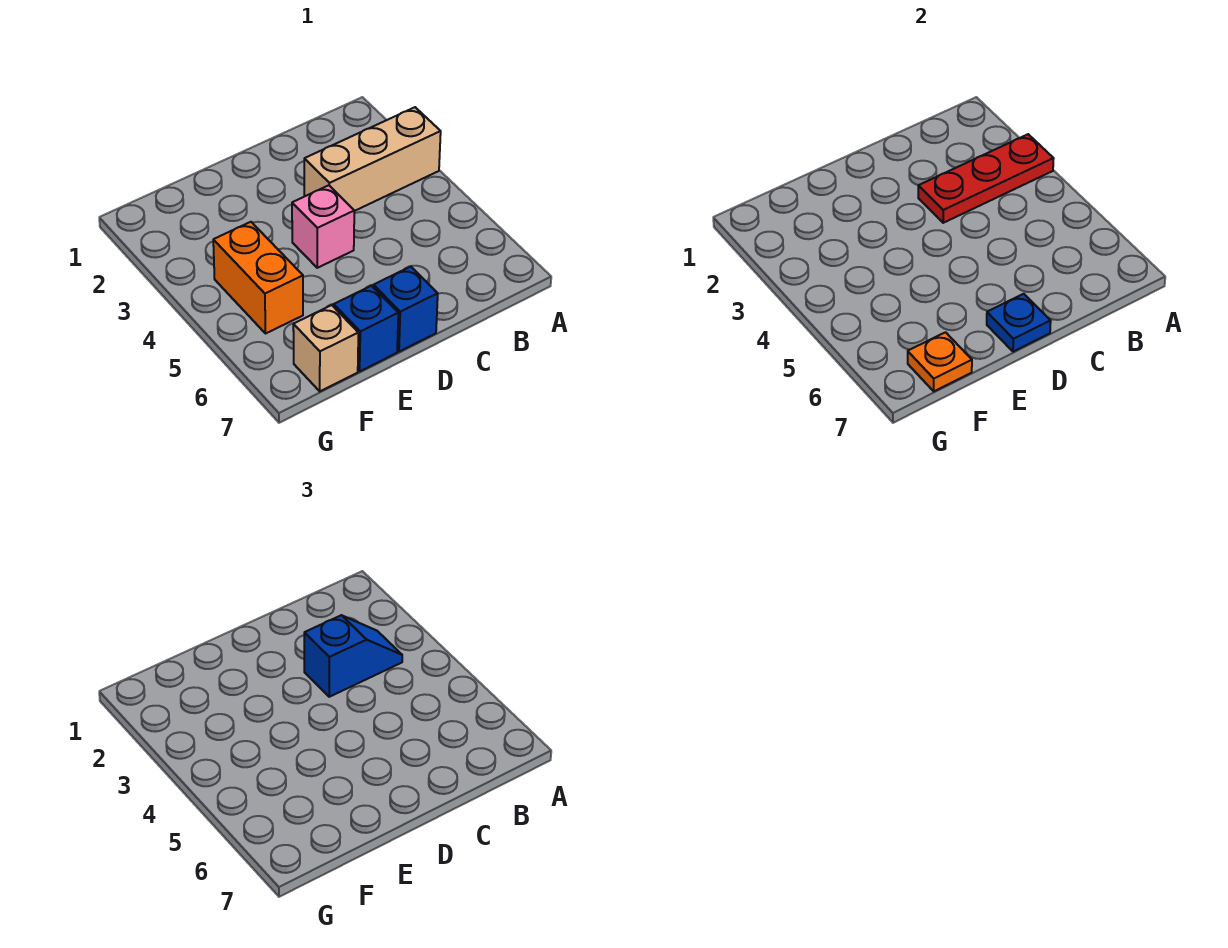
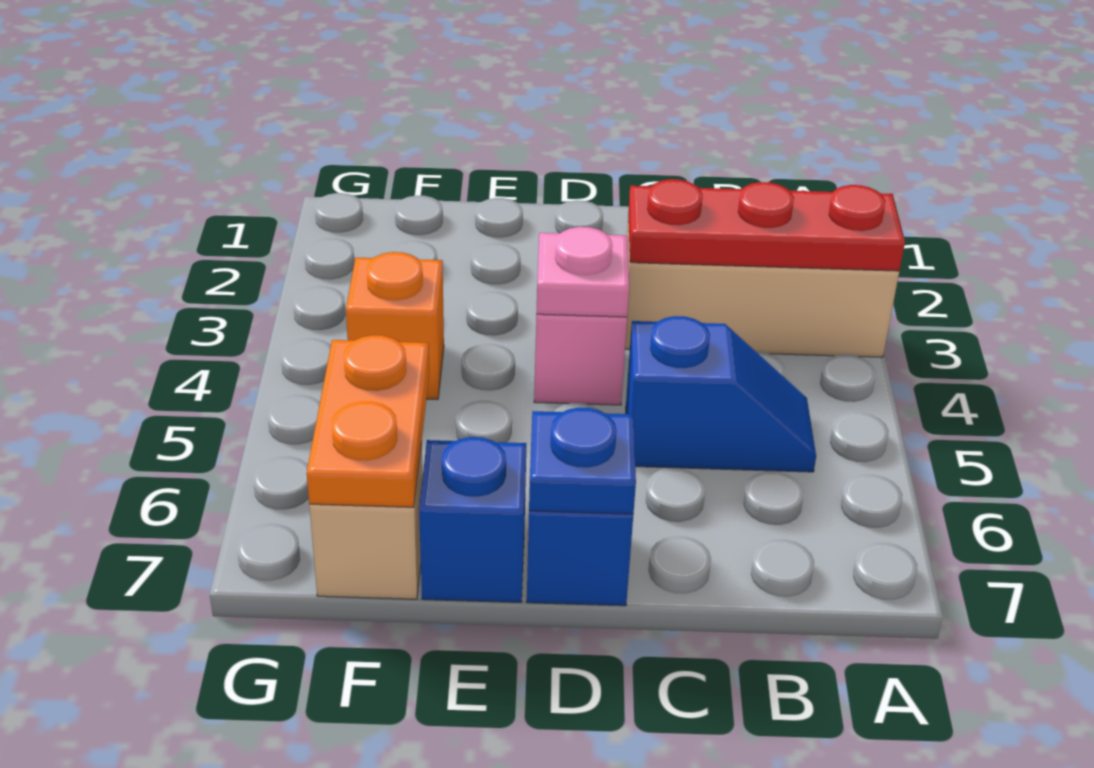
blue 1x2 slope [304,615,402,697] -> blue 1x2 slope moved to [626,316,816,472]
none -> pink 1x1 plate [536,227,629,317]
orange 1x2 brick [213,222,303,334] -> orange 1x1 brick [346,252,444,399]
orange 1x1 plate [908,332,972,391] -> orange 1x2 plate [307,335,429,507]

